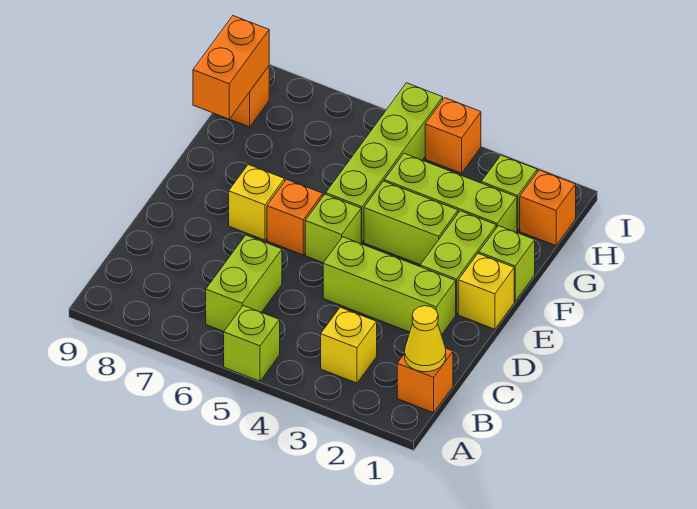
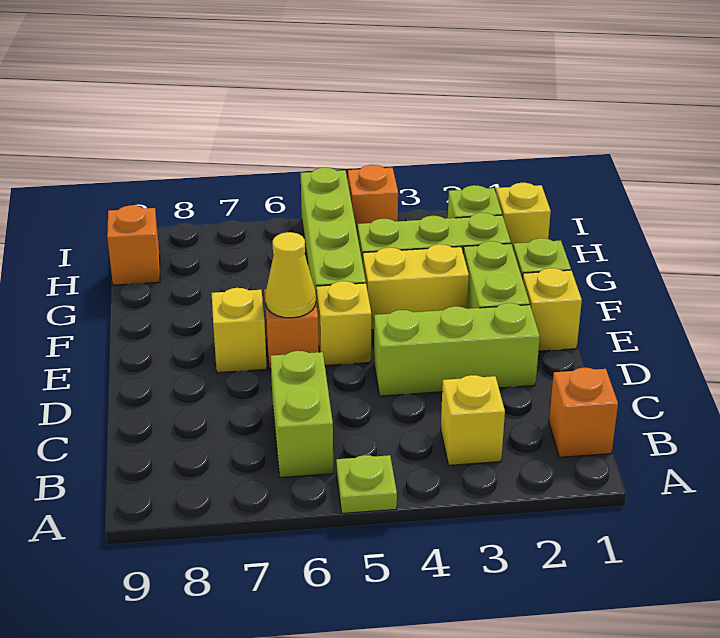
lime 1x1 brick [224,306,280,381] -> lime 1x1 plate [336,455,397,513]
yellow 1x1 cone [405,306,446,372] -> yellow 1x1 cone moved to [265,232,316,318]
lime 1x1 brick [305,194,361,263] -> yellow 1x1 brick [316,281,371,365]
lime 1x2 brick [364,181,458,265] -> yellow 1x2 brick [363,244,469,330]
orange 1x2 brick [193,16,269,119] -> none
orange 1x1 brick [520,170,576,246] -> yellow 1x1 brick [496,183,551,247]

